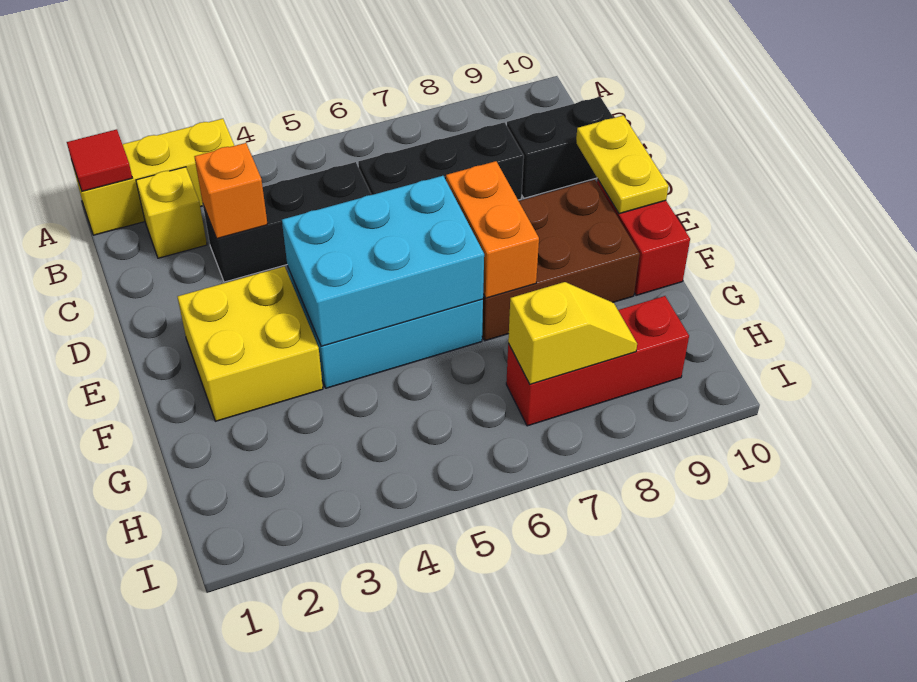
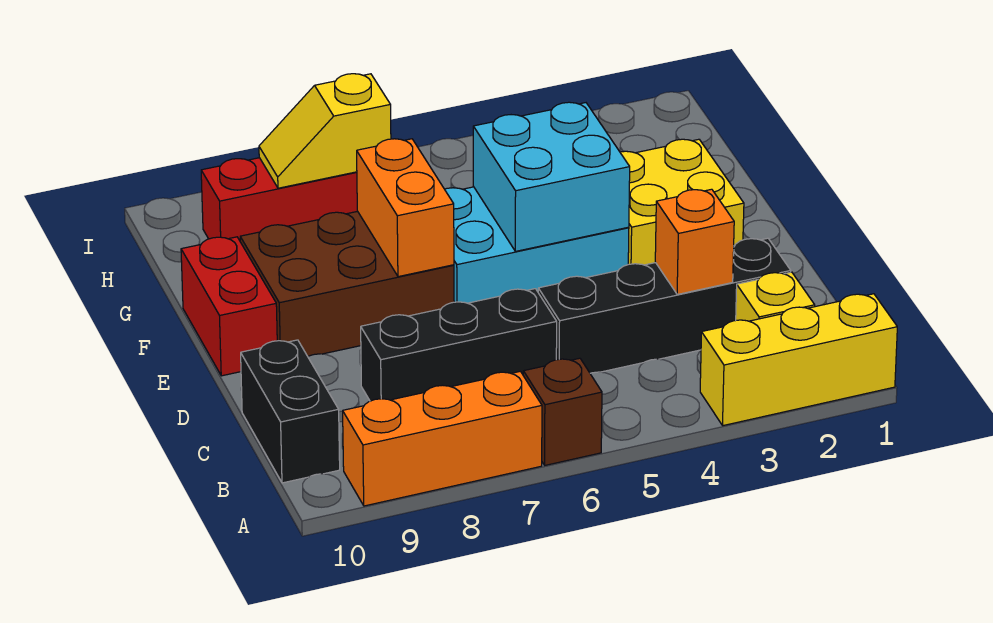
red 1x1 tile [67,129,132,191] -> none
none -> brown 1x1 brick [523,358,602,465]
none -> orange 1x3 brick [343,371,542,506]
black 1x3 brick [203,162,371,282] -> black 1x4 brick [538,238,791,373]
black 1x2 brick [507,97,613,198] -> black 1x2 brick turned to [241,340,340,483]
yellow 1x2 plate [576,115,668,214] -> none
cyan 2x3 brick [282,176,484,346] -> cyan 2x2 brick [473,102,630,251]

